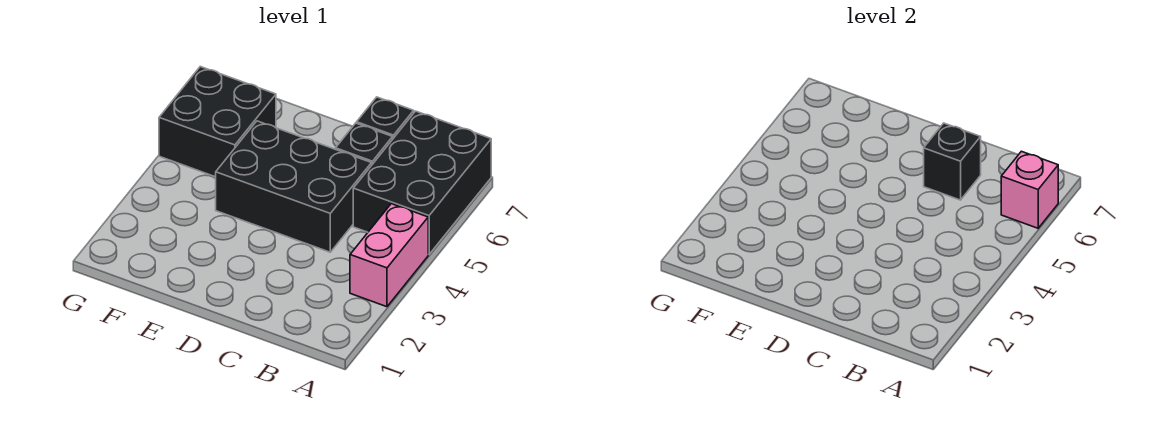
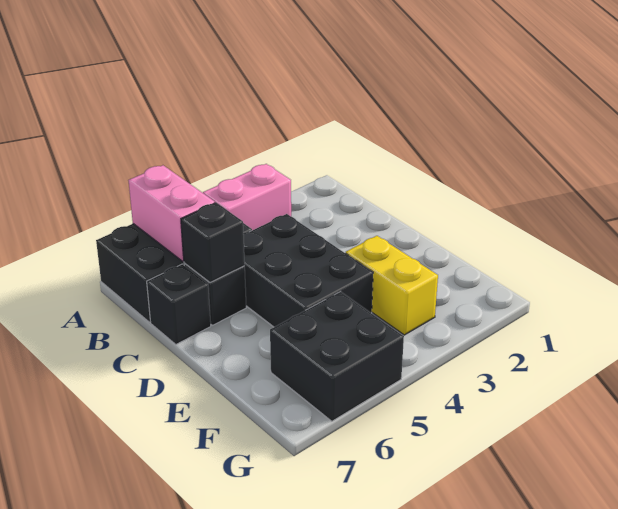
pink 1x1 brick [1001,151,1058,228] -> pink 1x2 brick [128,165,215,261]
none -> yellow 1x2 brick [346,236,438,335]

